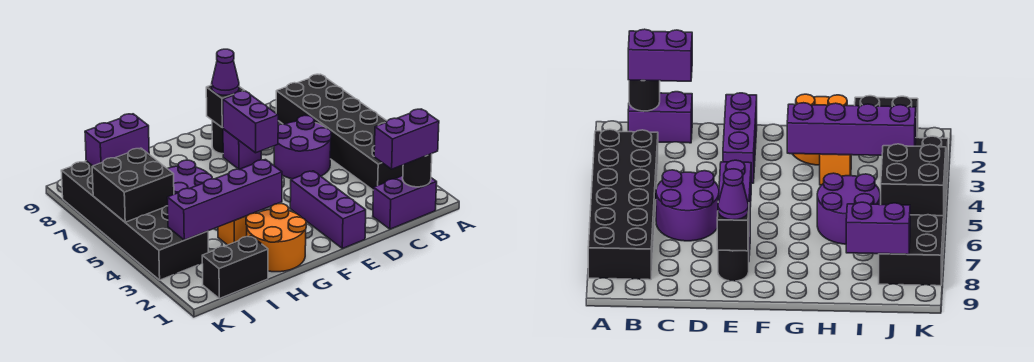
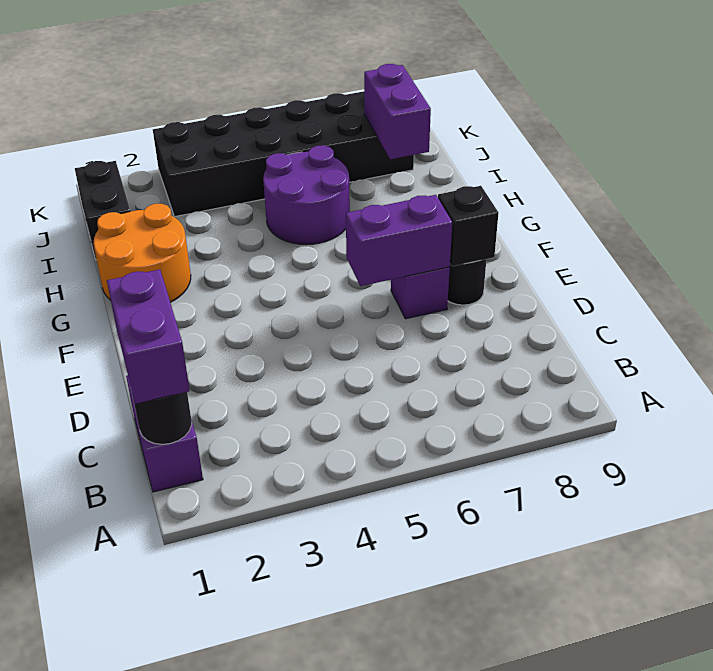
black 2x6 brick [276,74,403,190] -> none
purple 2x2 round brick [274,116,331,179] -> none
purple 1x3 brick [290,171,366,249] -> none
purple 1x1 cone [212,49,239,95] -> none
purple 1x4 brick [167,160,282,240] -> none
orange 1x1 brick [218,212,258,245] -> none
black 2x2 brick [92,148,174,222] -> none

